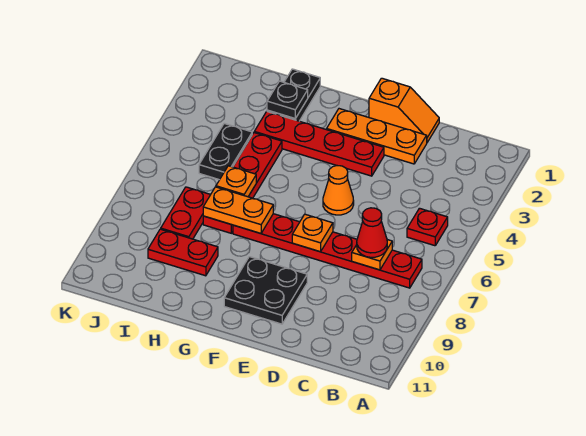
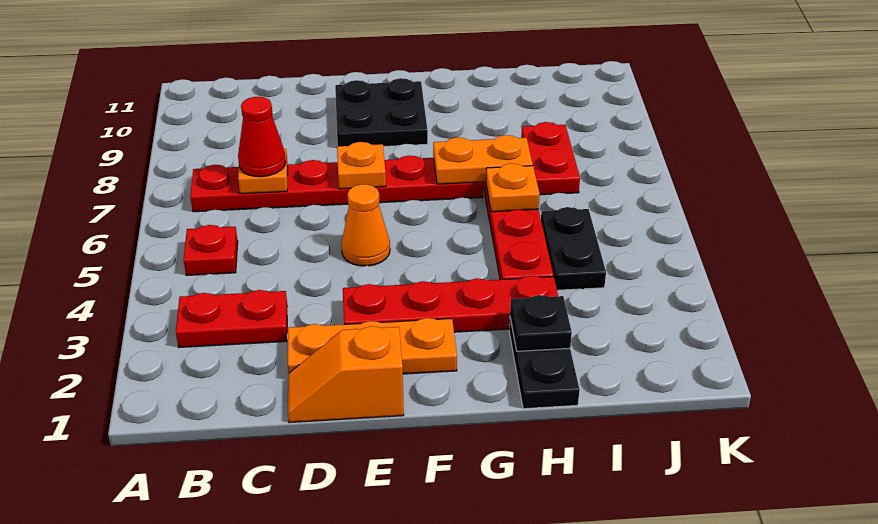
red 1x2 plate [148,229,218,276] -> red 1x2 plate moved to [176,290,287,348]

